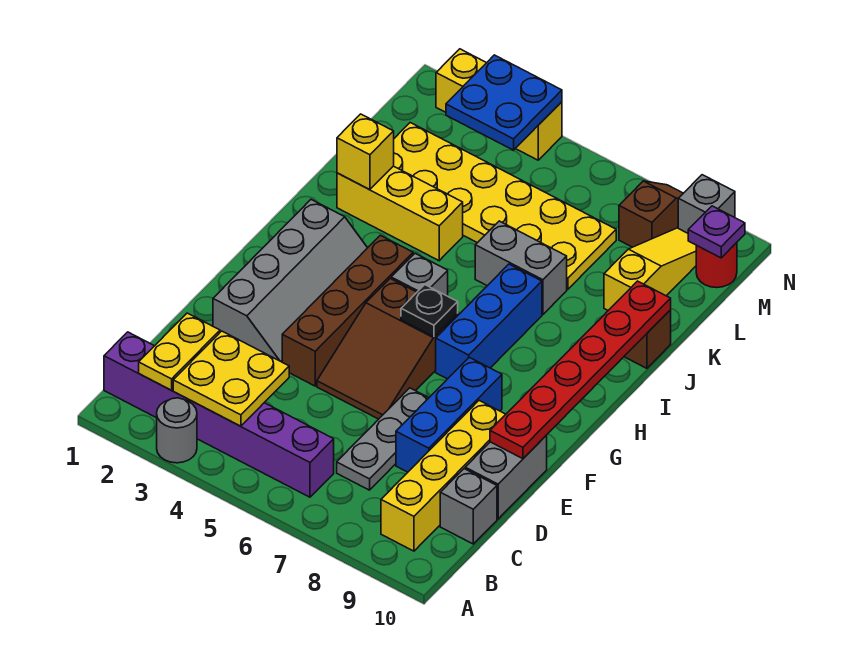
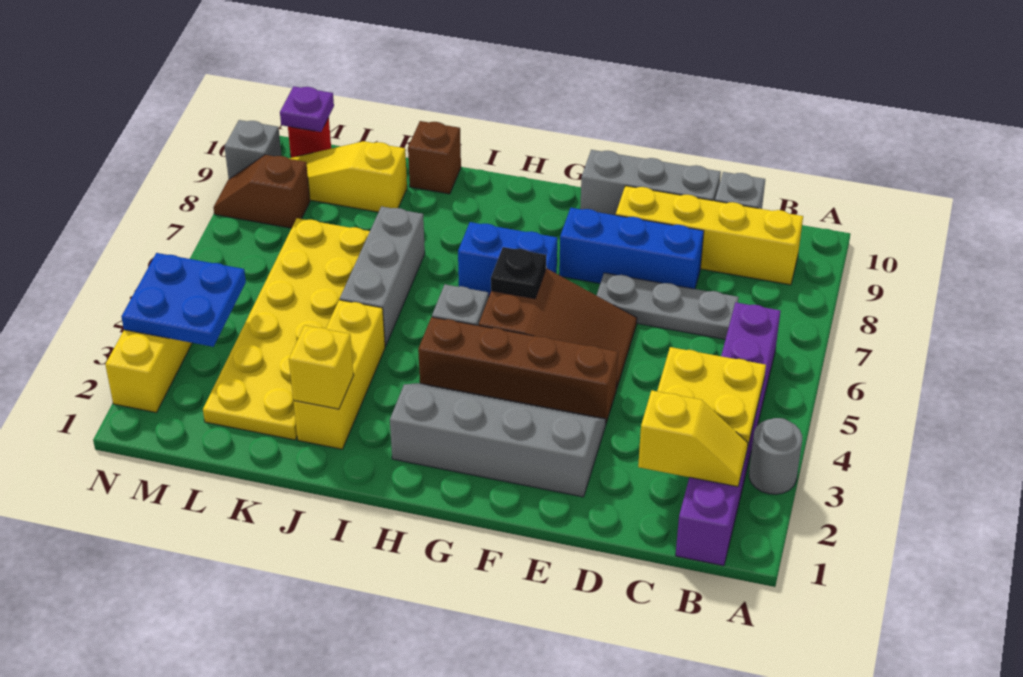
yellow 1x2 plate [139,313,220,390] -> yellow 1x2 slope [638,391,748,487]
grey 1x2 brick [465,436,547,519] -> grey 1x3 brick [580,150,721,215]
red 1x6 plate [490,281,671,459] -> none
blue 1x3 brick [436,264,542,379] -> blue 1x2 brick [458,222,557,296]
grey 1x2 brick [475,221,567,314] -> grey 1x3 brick [340,206,425,346]

